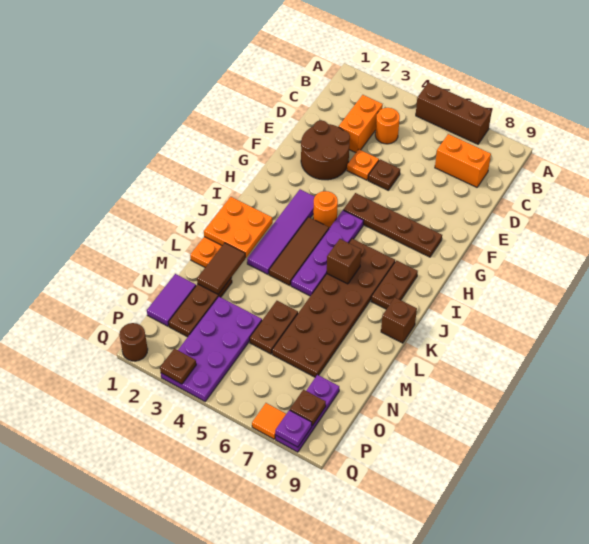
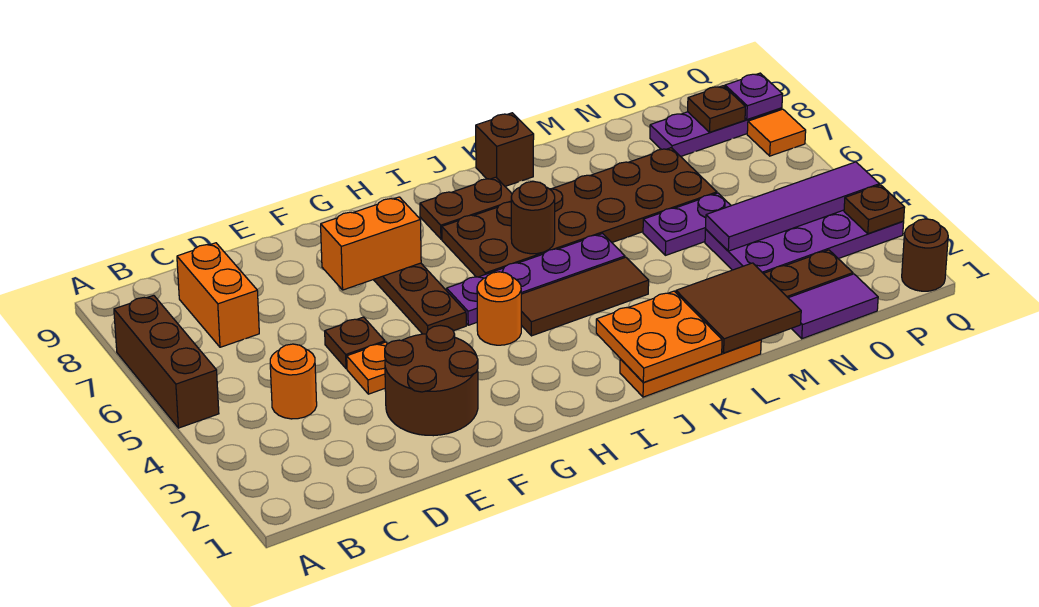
orange 1x2 brick [339,95,383,153] -> orange 1x2 brick moved to [321,197,421,290]
purple 1x4 tile [247,189,315,274] -> purple 1x4 tile moved to [706,162,879,251]
brown 1x1 brick [327,239,361,284] -> brown 1x1 round brick [511,181,555,254]
brown 1x2 tile [197,243,245,294] -> brown 2x2 tile [676,263,801,353]
brown 1x2 plate [250,301,298,354] -> purple 1x2 plate [643,193,731,255]

